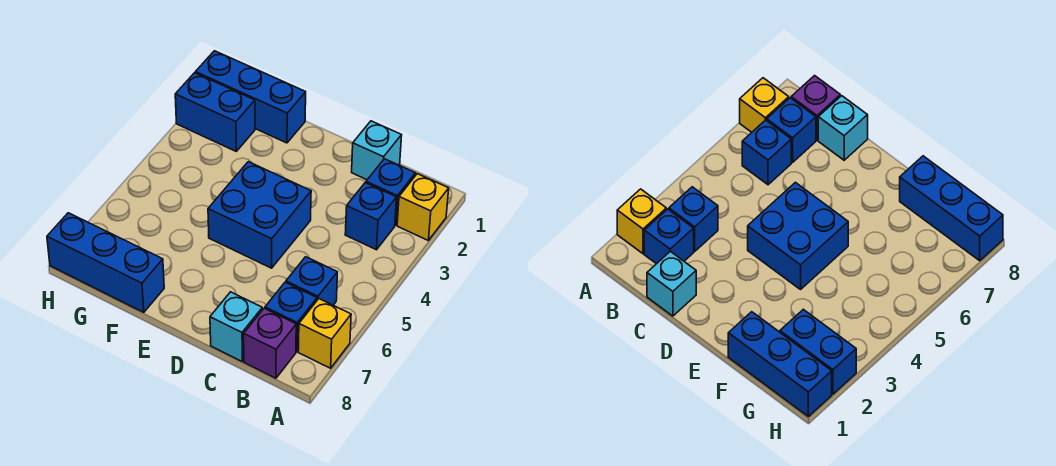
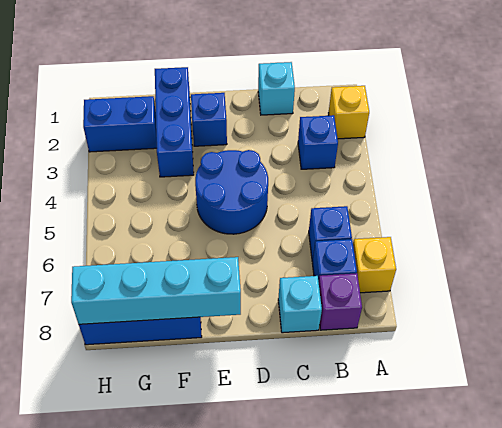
blue 1x1 brick [366,159,416,225] -> blue 1x1 brick moved to [191,93,227,146]
blue 2x2 brick [208,162,311,268] -> blue 2x2 round brick [195,150,268,234]
none -> cyan 1x4 brick [71,257,241,324]
blue 1x3 brick [195,51,306,143] -> blue 1x3 brick turned to [155,67,194,177]

